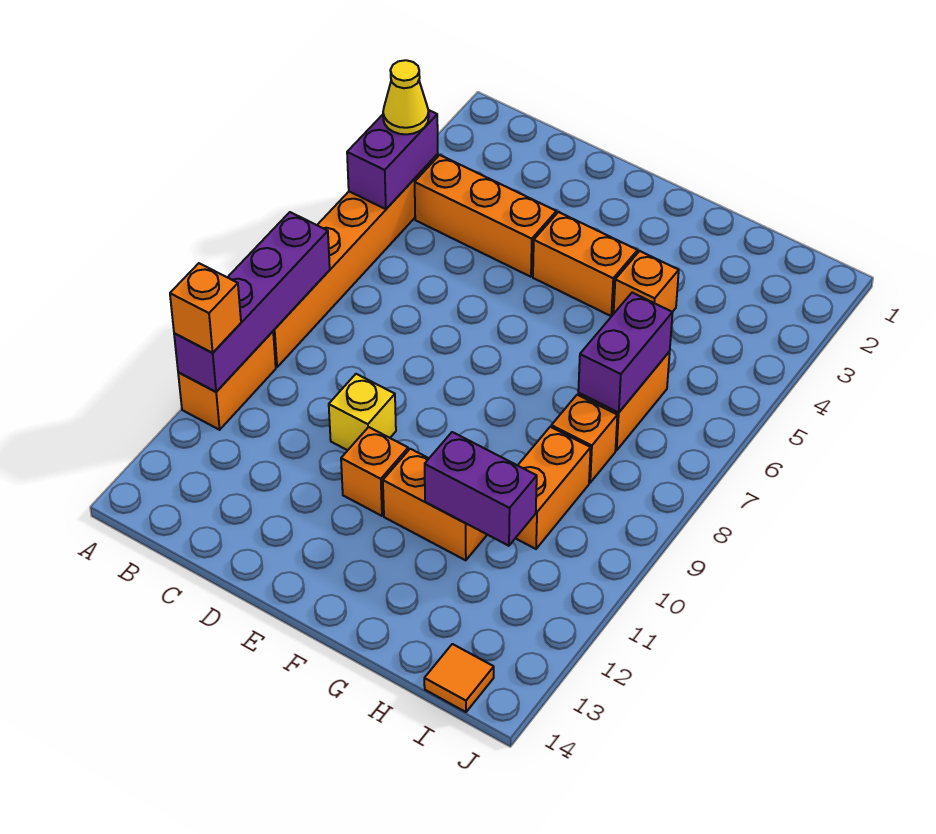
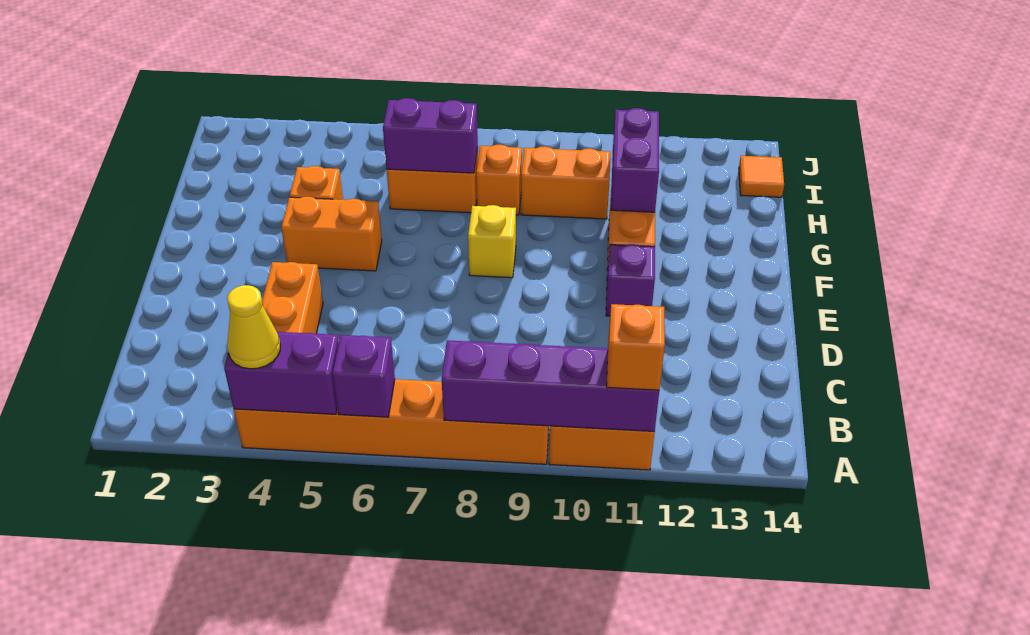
none -> purple 1x1 brick [333,335,395,417]
yellow 1x1 brick [329,374,396,450] -> yellow 1x1 brick moved to [468,205,516,278]
orange 1x2 brick [533,212,638,316] -> orange 1x2 brick turned to [281,197,382,271]
orange 1x1 brick [341,427,408,516] -> purple 1x1 brick [606,244,655,316]

